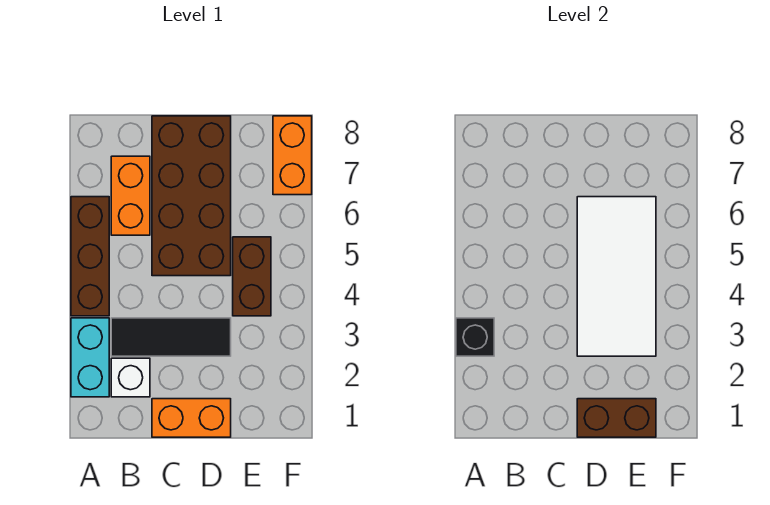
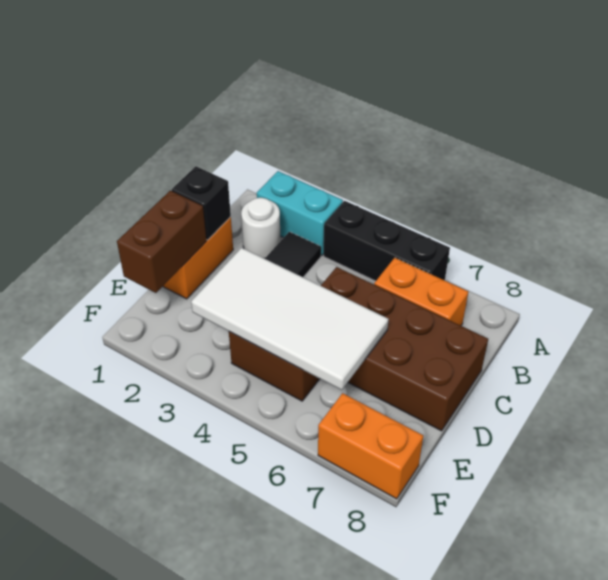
black 1x1 brick [456,318,494,356] -> black 1x1 brick moved to [172,166,231,240]
brown 1x3 brick [71,197,109,316] -> black 1x3 brick [324,201,450,281]
white 1x1 brick [111,358,150,397] -> white 1x1 round brick [241,198,281,259]

